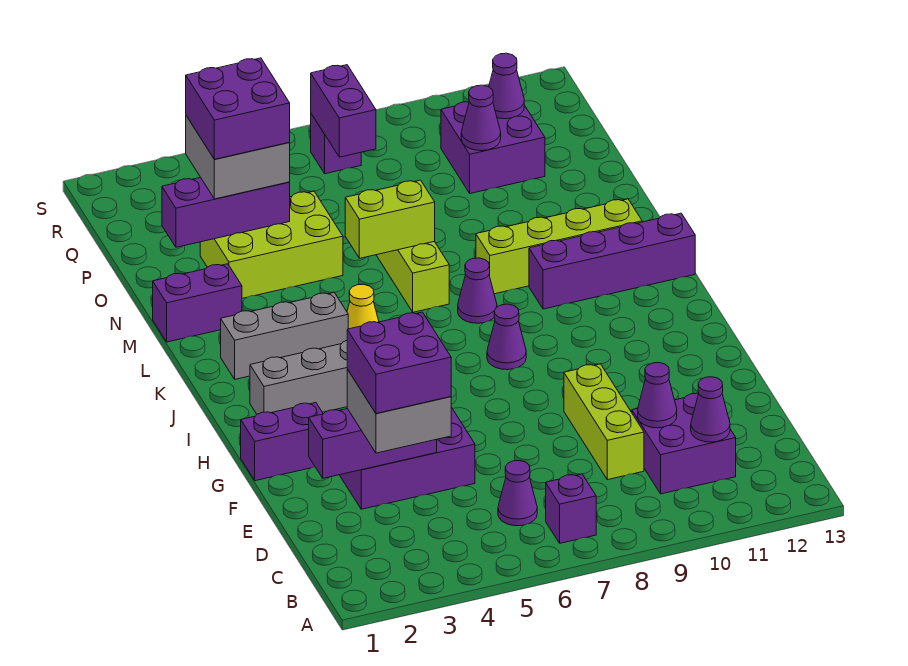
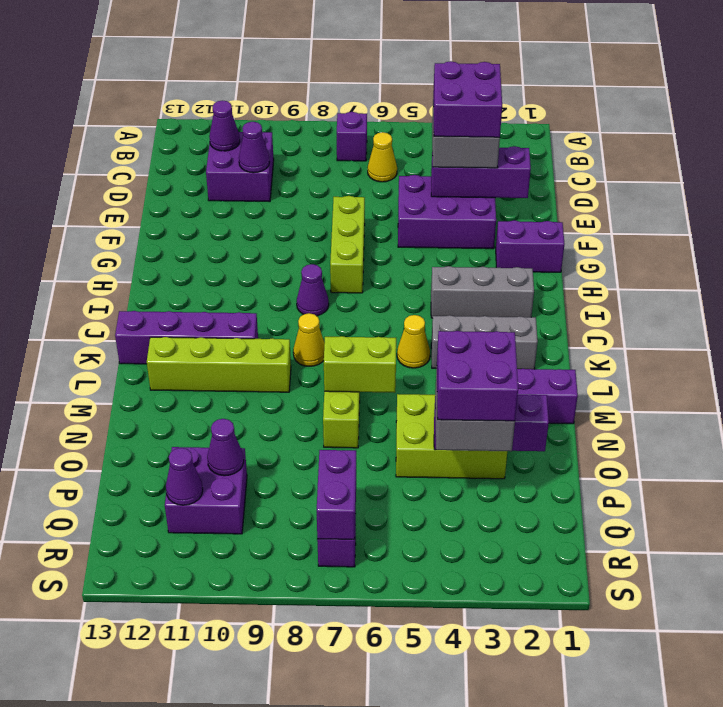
purple 1x1 cone [498,461,537,526] -> yellow 1x1 cone [368,132,397,182]
lime 1x3 brick [564,364,644,480] -> lime 1x3 brick moved to [330,196,365,293]
purple 1x1 cone [458,258,497,323] -> yellow 1x1 cone [293,313,325,366]

